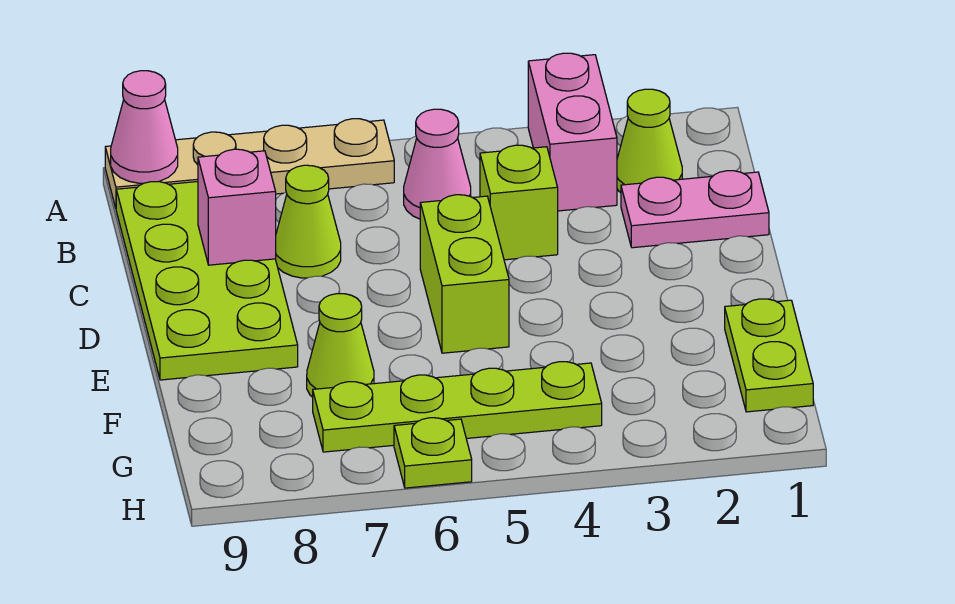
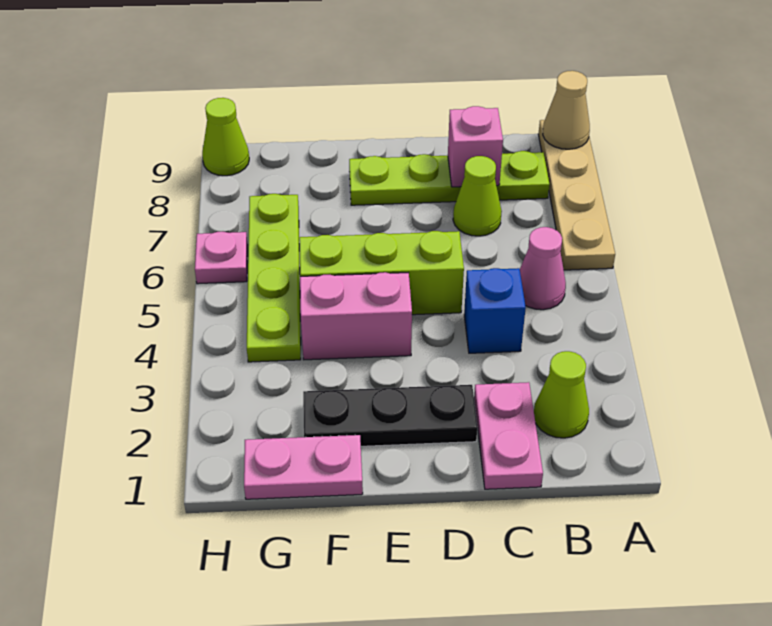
pink 1x2 brick [528,53,617,211] -> pink 1x2 brick moved to [300,272,412,360]
pink 1x1 cone [111,71,178,183] -> tan 1x1 cone [543,71,590,149]
lime 2x4 plate [116,182,298,380] -> lime 1x4 plate [349,151,549,205]
lime 1x1 brick [480,145,558,260] -> blue 1x1 brick [464,268,526,353]
none -> black 1x3 plate [303,385,477,446]
lime 1x2 brick [420,195,509,353] -> lime 1x3 brick [299,231,464,315]
lime 1x2 plate [725,299,813,412] -> pink 1x2 plate [244,435,363,499]
lime 1x1 cone [307,294,374,397] -> lime 1x1 cone moved to [202,98,249,176]
lime 1x1 plate [394,418,472,488] -> pink 1x1 plate [195,231,248,284]

